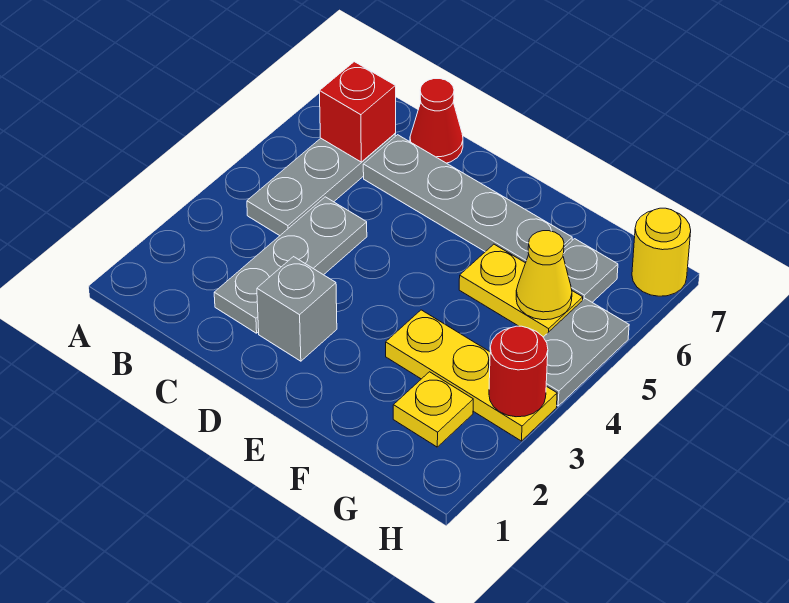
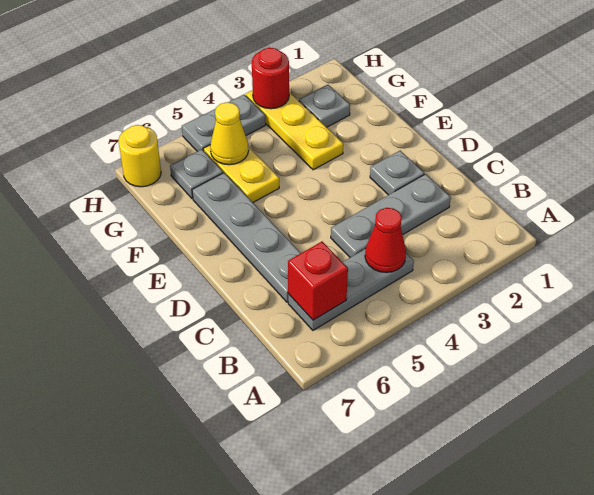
red 1x1 cone [410,79,463,163] -> red 1x1 cone moved to [365,208,406,273]
grey 1x1 brick [257,257,337,361] -> grey 1x1 plate [370,151,424,195]
yellow 1x1 plate [393,372,473,447] -> grey 1x1 plate [299,85,350,127]

